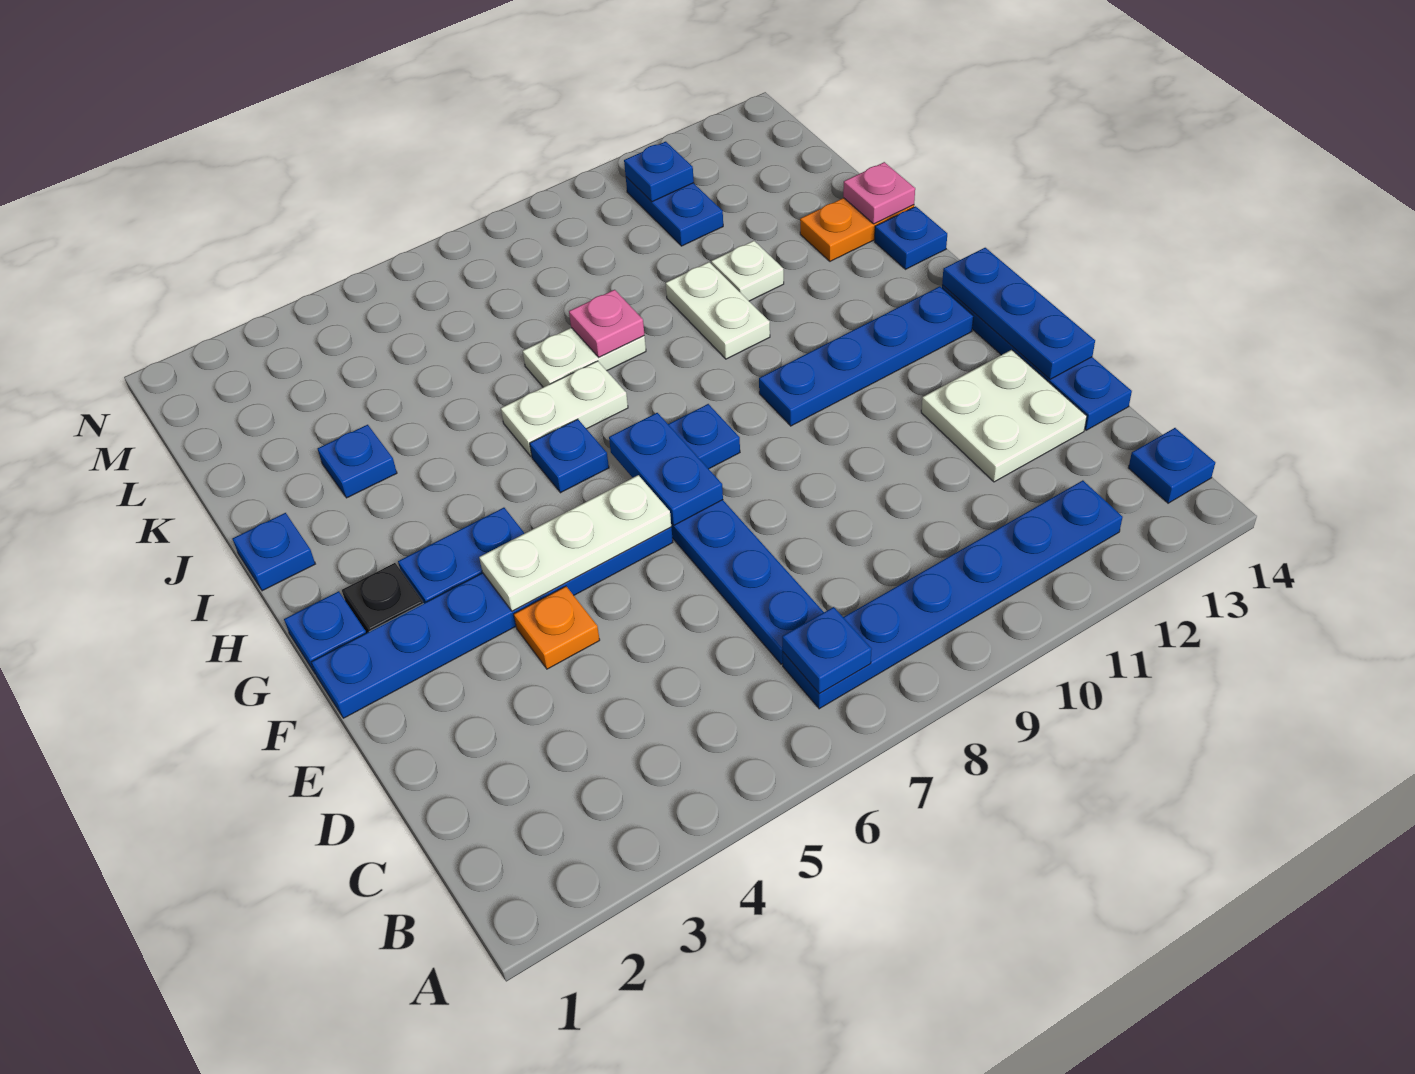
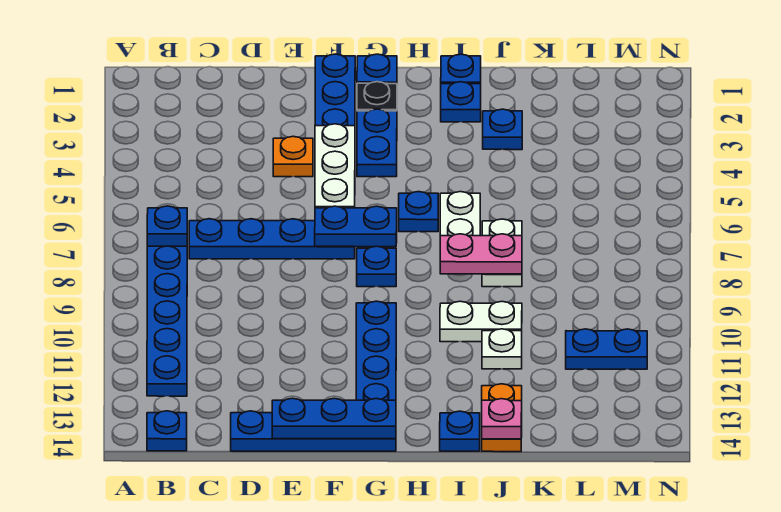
white 2x2 plate [921,350,1087,482] -> none
pink 1x1 plate [569,290,644,357] -> pink 1x2 plate [440,234,522,274]
blue 1x1 plate [624,142,694,202] -> blue 1x1 plate moved to [441,82,481,122]

